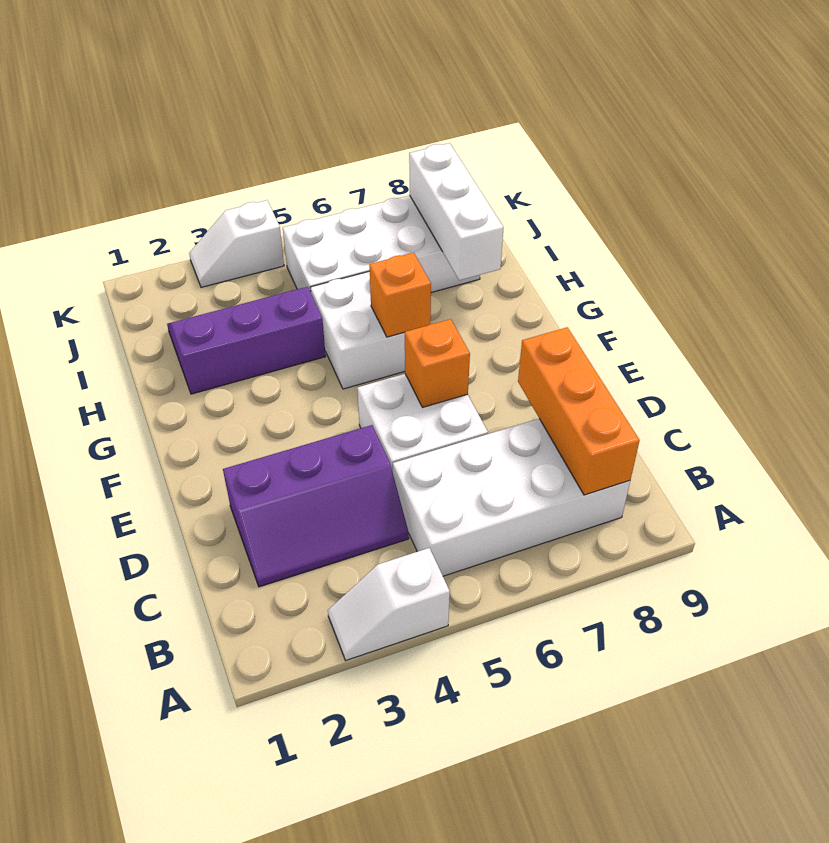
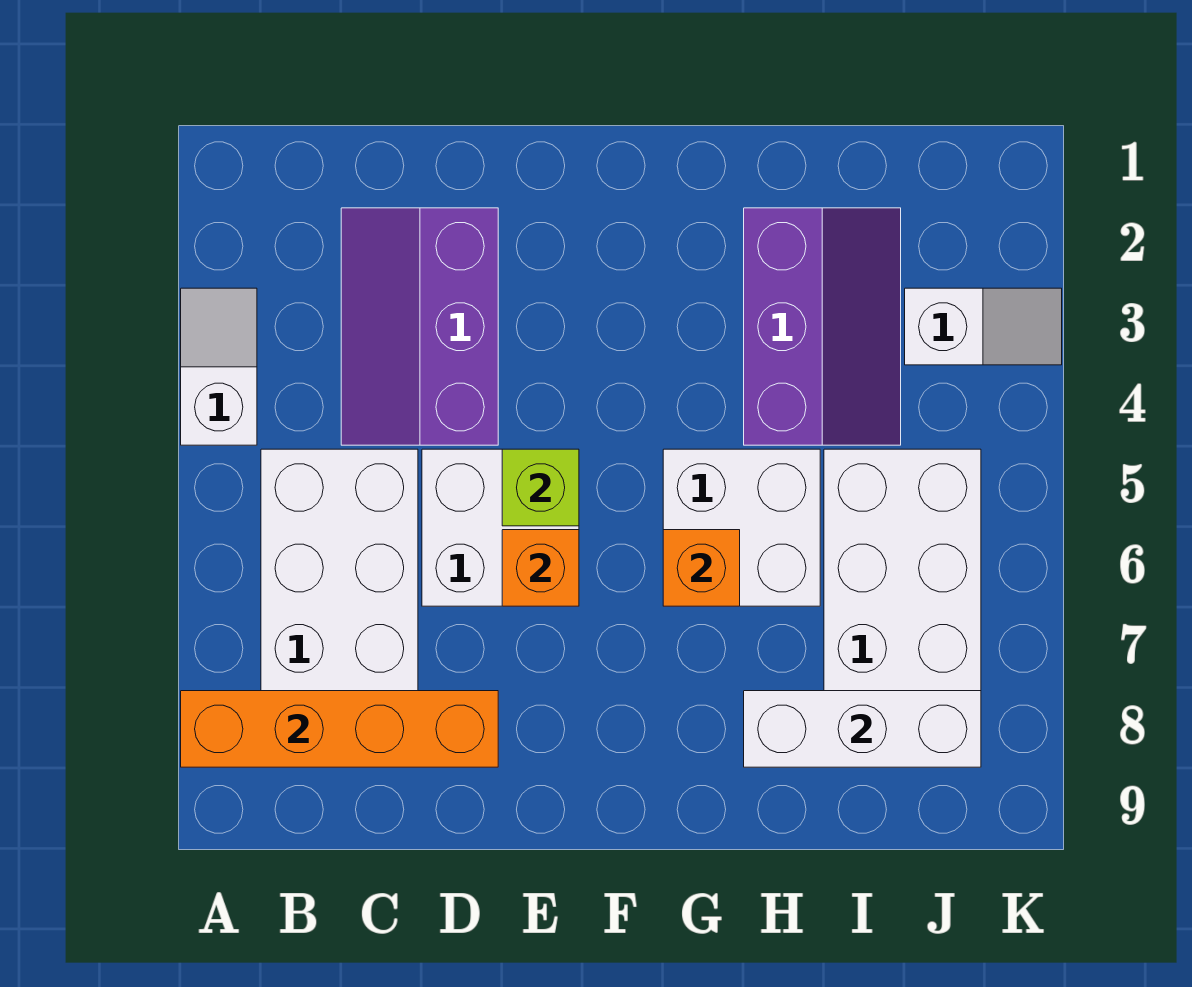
orange 1x3 brick [518,327,640,495] -> orange 1x4 brick [181,691,498,767]
none -> lime 1x1 brick [502,449,579,526]
white 1x2 slope [189,200,284,287] -> white 1x2 slope turned to [905,288,1062,365]

